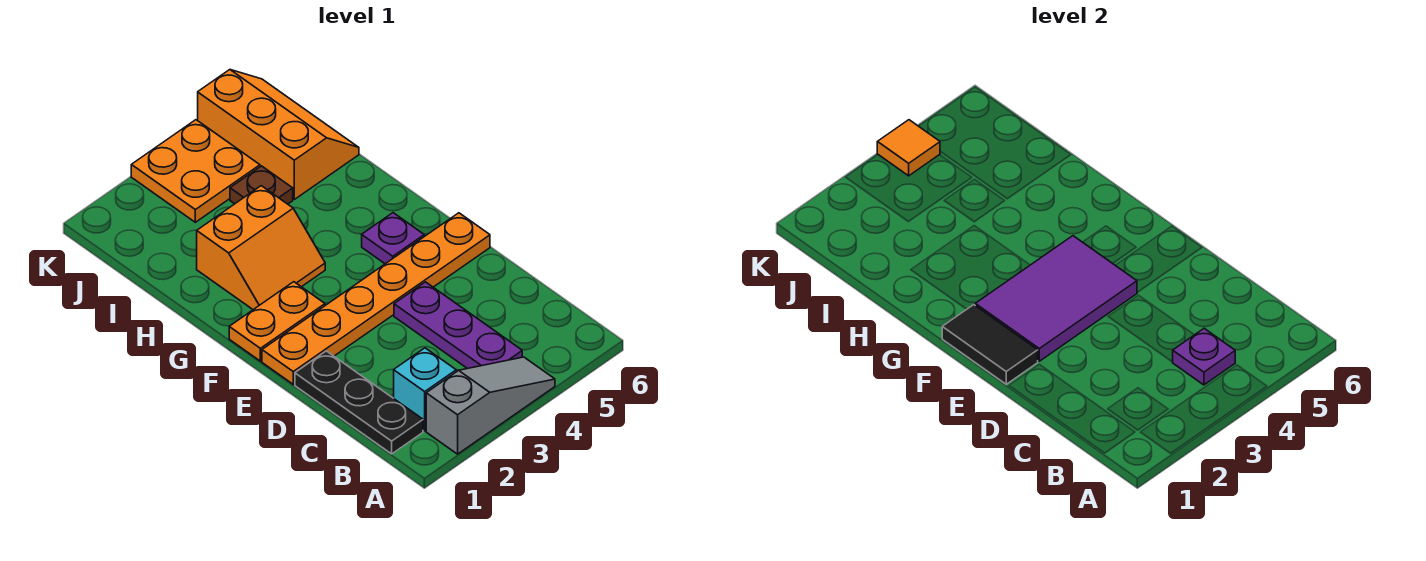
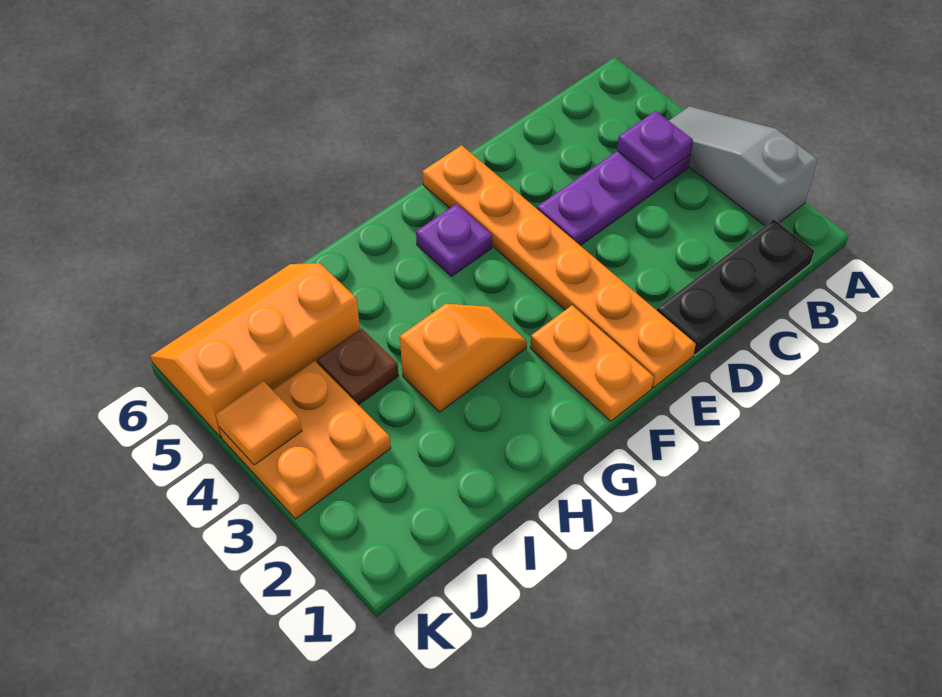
cyan 1x1 brick [394,348,456,431] -> none
black 1x2 tile [942,305,1038,384] -> none
purple 2x3 tile [975,236,1137,361] -> none
orange 2x2 slope [197,186,325,310] -> orange 1x2 slope [400,304,527,412]

